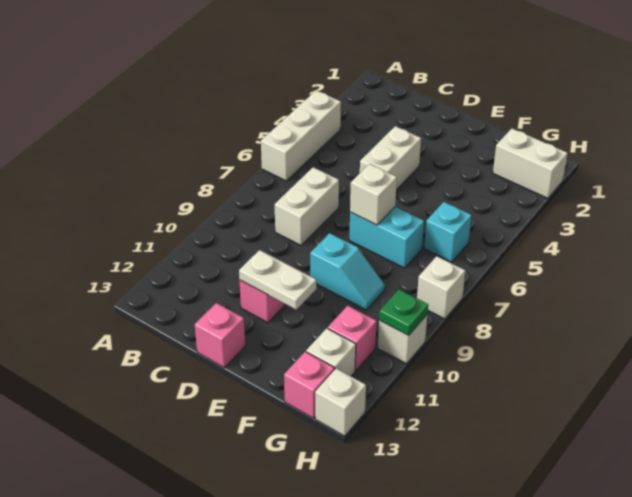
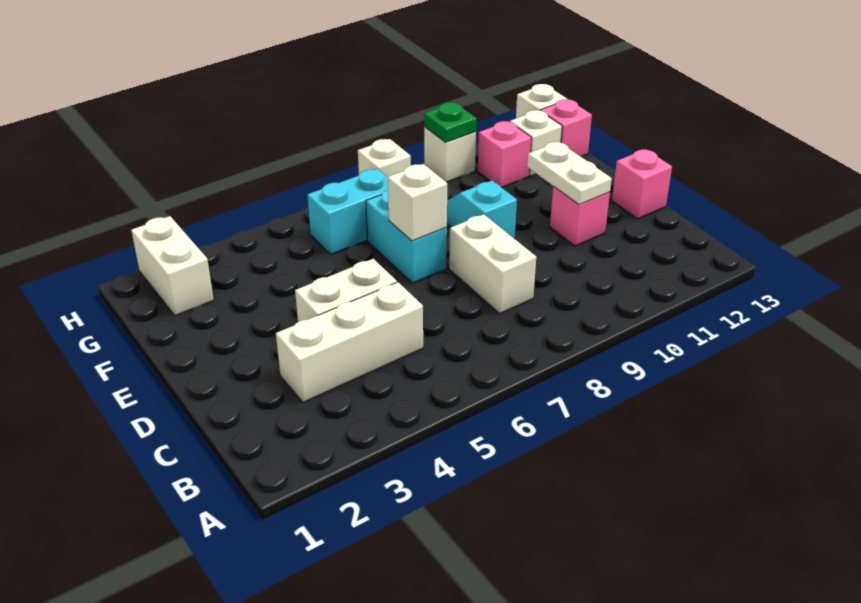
white 1x3 brick [261,90,341,181] -> white 1x3 brick moved to [276,282,423,402]
white 1x2 brick [275,167,339,245] -> white 1x2 brick turned to [449,214,536,313]
cyan 1x1 brick [424,202,472,262] -> cyan 1x2 brick [307,169,388,254]

